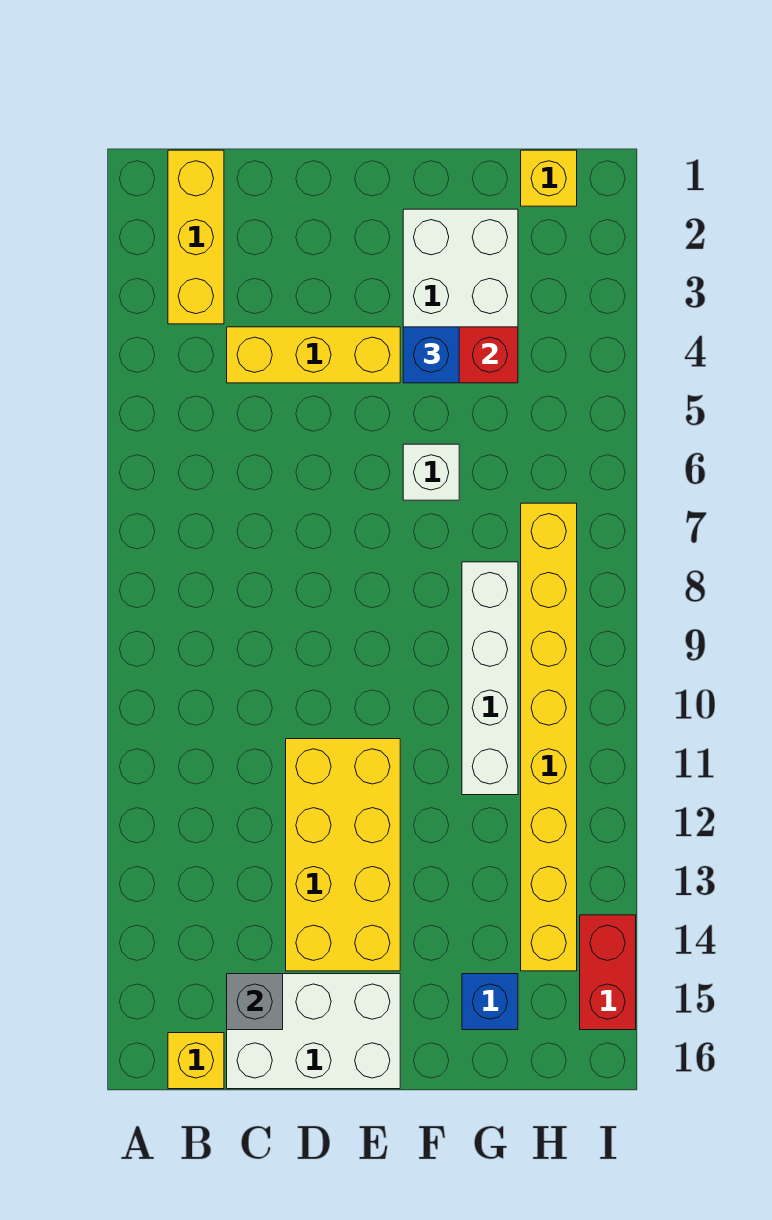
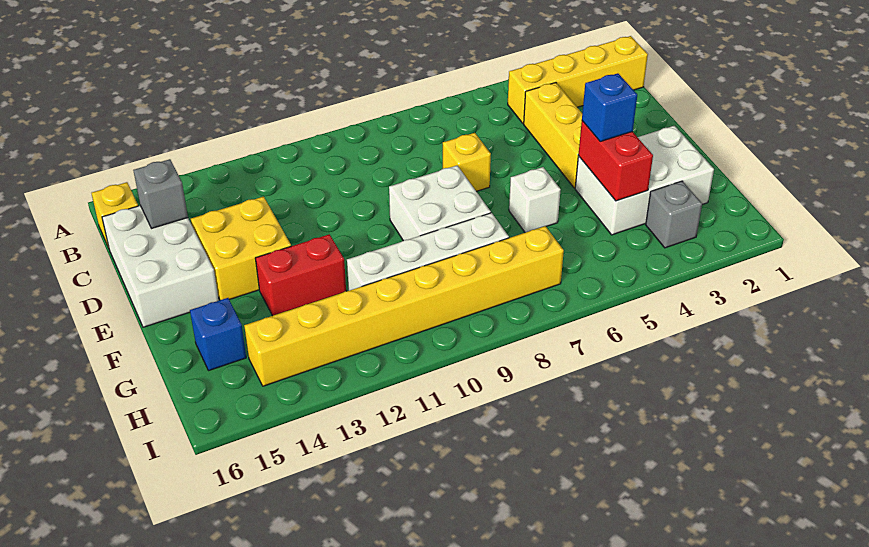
yellow 1x3 brick [168,150,224,324] -> yellow 1x4 brick [508,36,648,124]
yellow 2x4 brick [286,739,400,971] -> yellow 2x2 brick [191,197,291,300]
none -> white 2x2 brick [389,166,491,241]
yellow 1x1 brick [521,150,577,206] -> yellow 1x1 brick moved to [443,133,491,191]
none -> grey 1x1 brick [646,181,702,248]
red 1x2 brick [580,915,636,1030] -> red 1x2 brick moved to [255,234,346,316]

